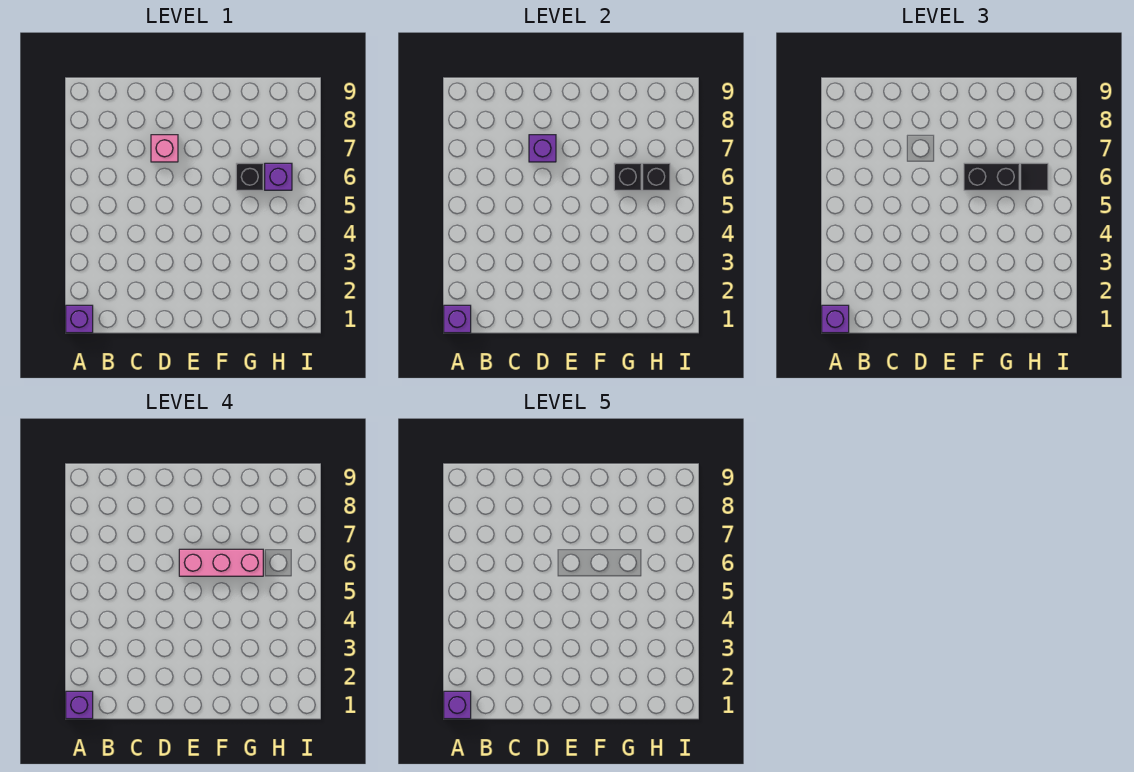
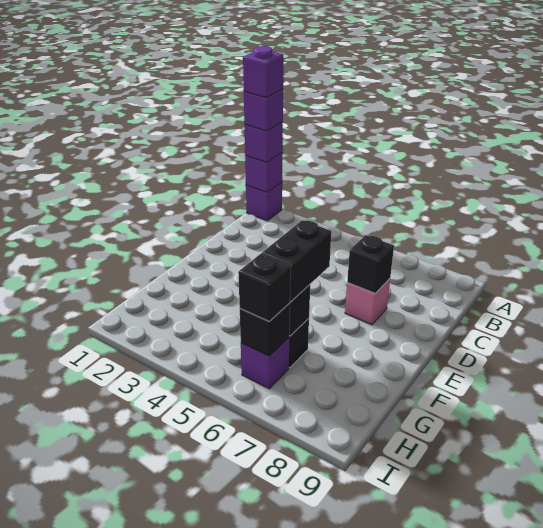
purple 1x1 brick [529,135,556,162] -> black 1x1 brick [347,235,394,293]
pink 1x3 brick [179,549,263,576] -> none
black 1x1 tile [1021,163,1048,190] -> black 1x1 brick [238,254,291,321]

